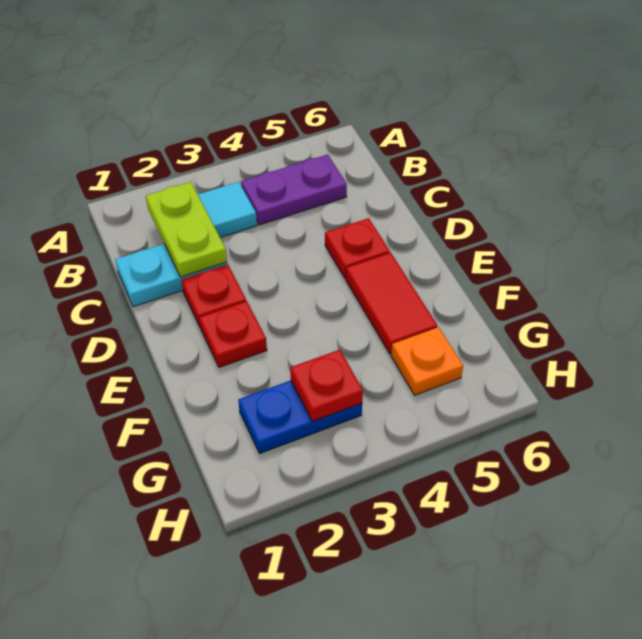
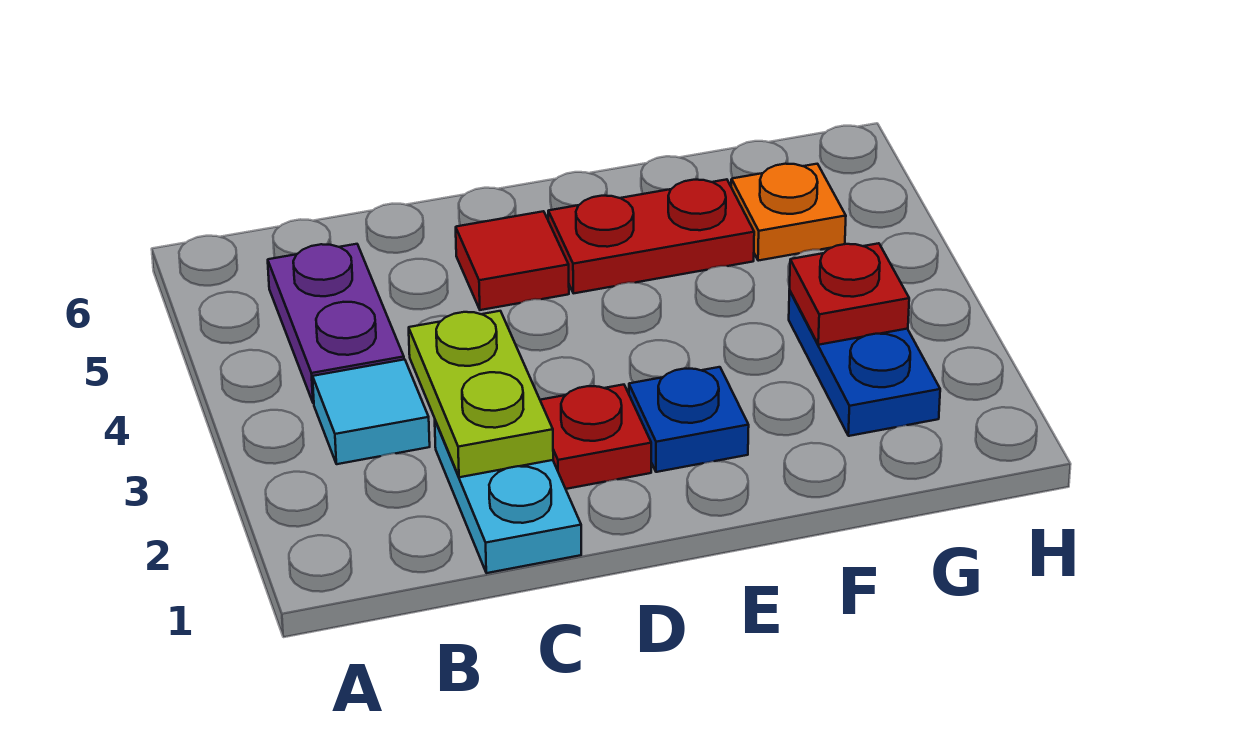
lime 1x2 plate [146,182,227,277] -> lime 1x2 plate turned to [409,311,553,477]
red 1x1 plate [325,218,390,279] -> red 1x1 tile [456,211,569,310]
red 1x1 plate [199,301,267,367] -> blue 1x1 plate [629,367,749,472]
red 1x2 tile [346,253,437,354] -> red 1x2 plate [548,179,754,293]

